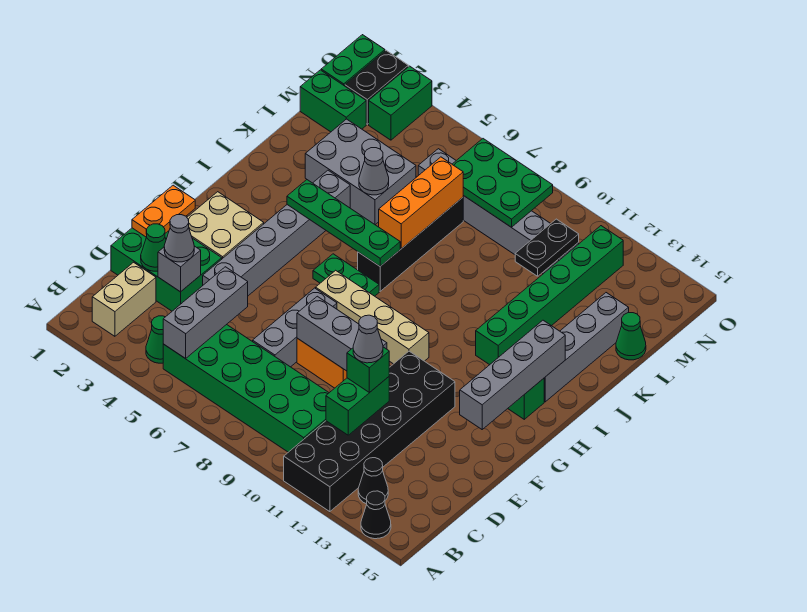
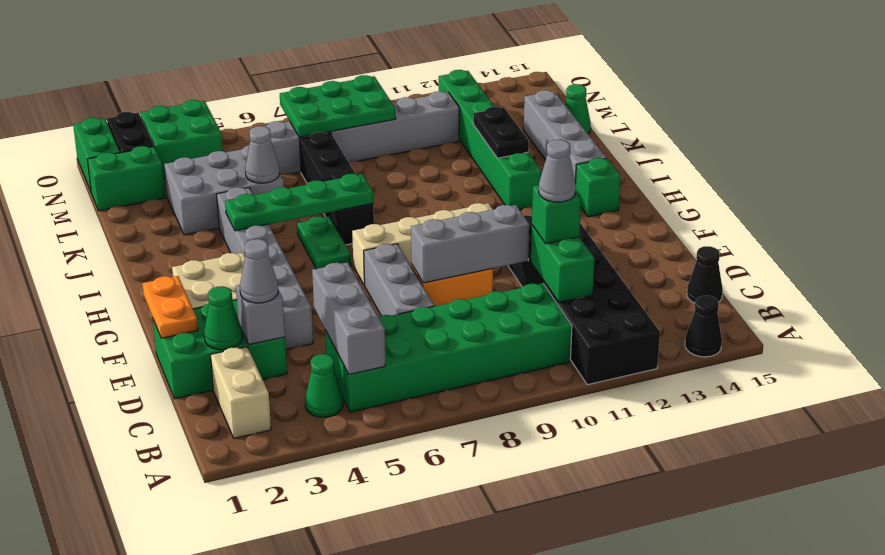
black 1x1 cone [358,458,388,504] -> black 1x1 cone moved to [687,246,723,303]
grey 1x4 brick [460,320,565,429] -> none
green 1x2 plate [313,254,379,296] -> green 1x2 plate turned to [297,216,351,269]
orange 1x3 brick [379,157,463,249] -> none
black 1x2 plate [515,219,579,276] -> black 1x2 plate moved to [473,107,529,158]
green 1x2 brick [369,66,432,140] -> green 2x2 brick [140,100,223,179]

